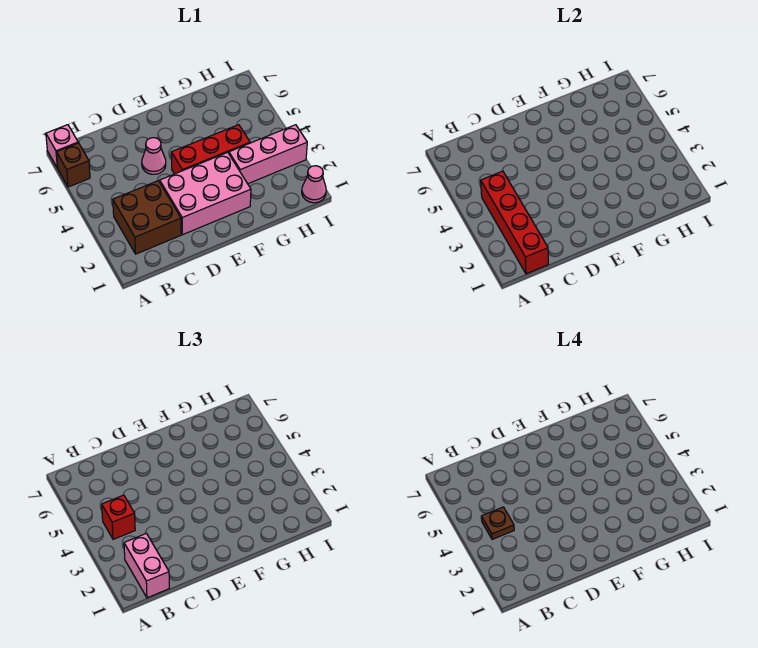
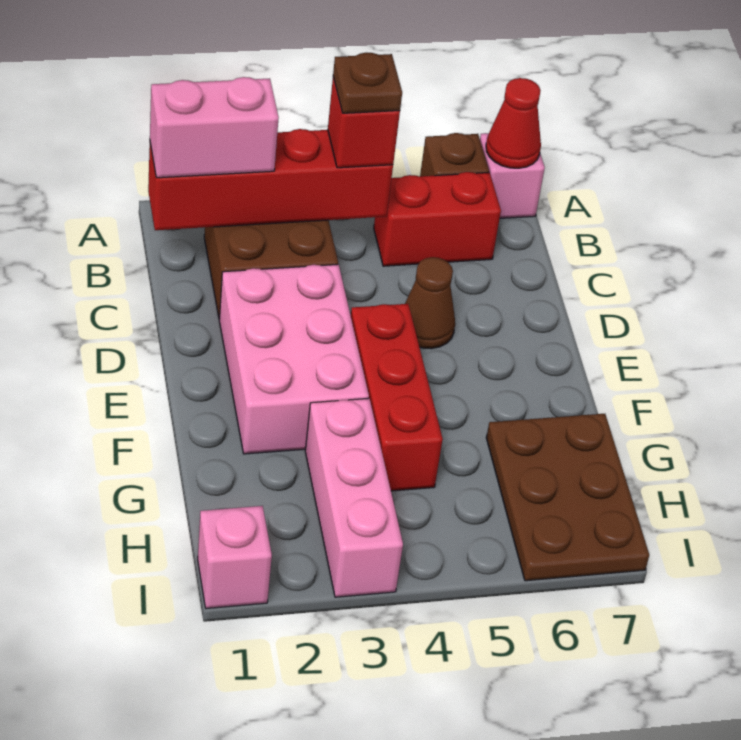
none -> red 1x1 cone [486,78,541,168]
none -> red 1x2 brick [374,172,501,266]
pink 1x1 cone [142,138,166,174] -> brown 1x1 cone [405,257,455,349]
none -> brown 2x3 plate [486,414,649,581]
pink 1x1 cone [302,166,326,203] -> pink 1x1 brick [198,506,272,609]

